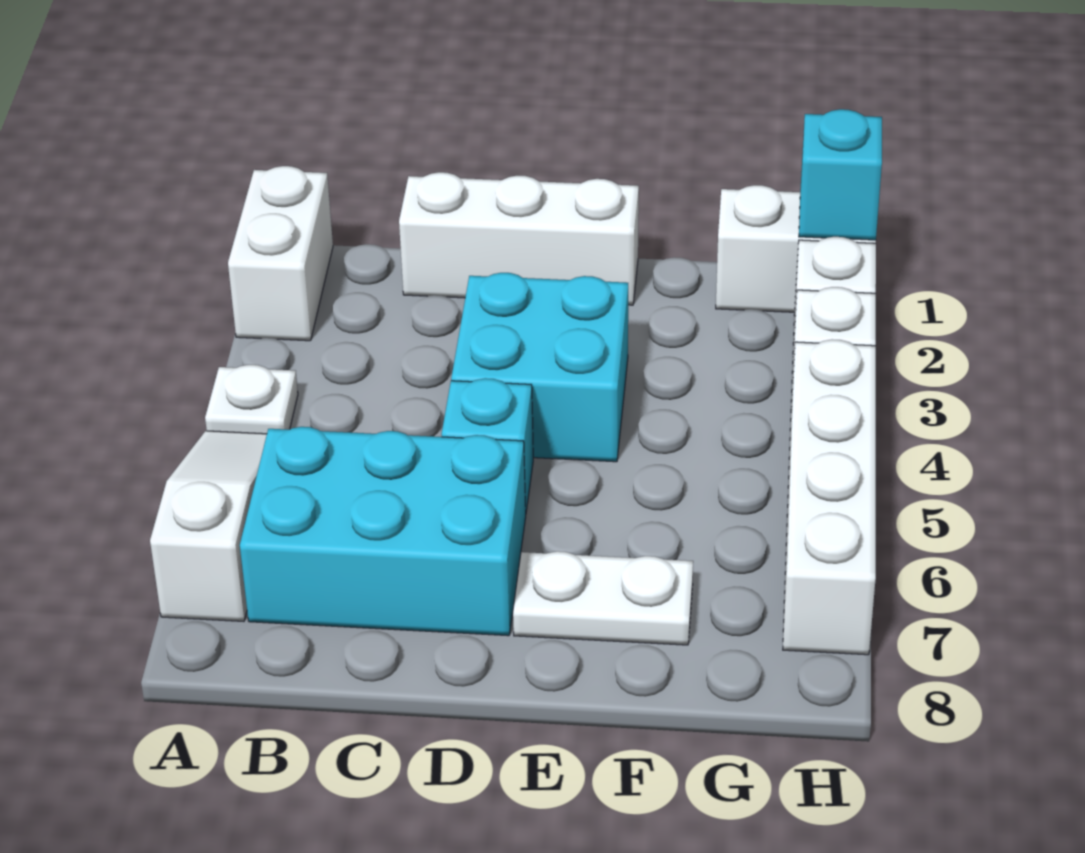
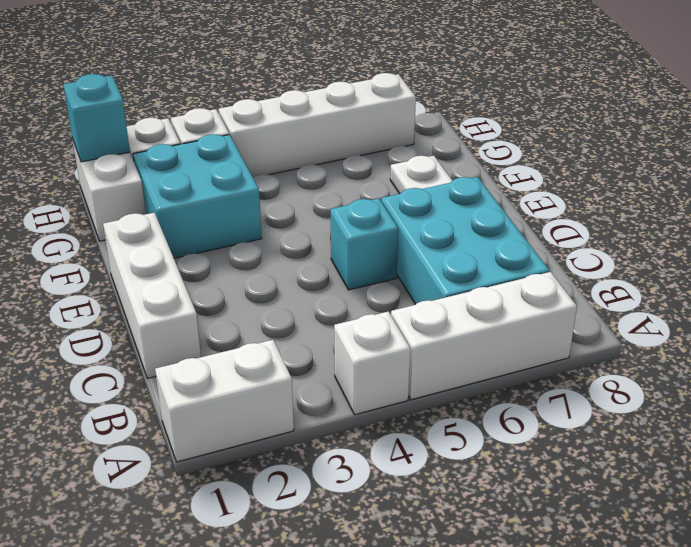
white 1x1 plate [205,365,298,434] -> white 1x1 brick [334,312,410,415]
white 1x3 slope [150,431,267,621] -> white 1x3 brick [391,272,577,400]
cyan 2x2 brick [451,273,628,462] -> cyan 2x2 brick moved to [133,134,262,258]

